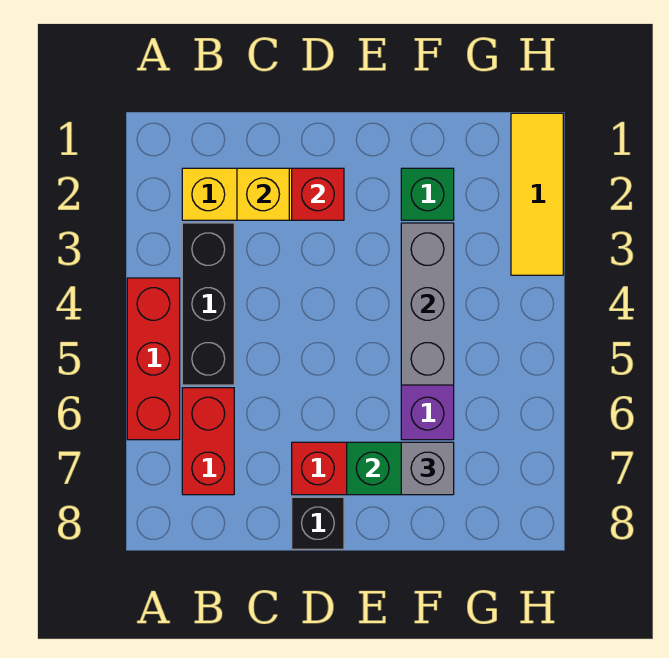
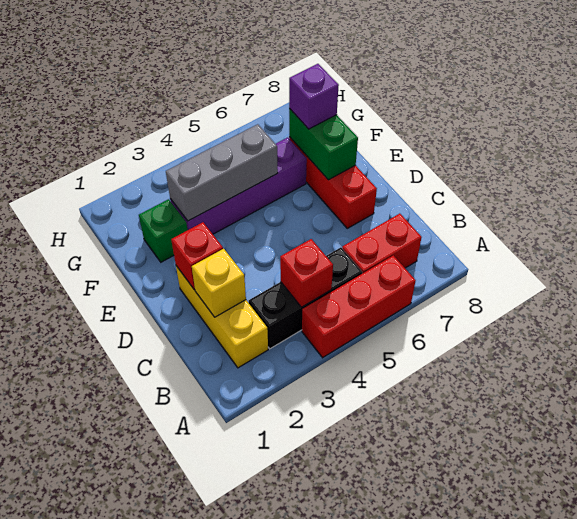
none -> red 1x1 brick [280,239,333,307]
black 1x1 brick [292,497,344,549] -> none
grey 1x1 brick [401,442,454,495] -> purple 1x1 brick [289,64,339,129]
yellow 1x3 tile [511,113,563,275] -> none

